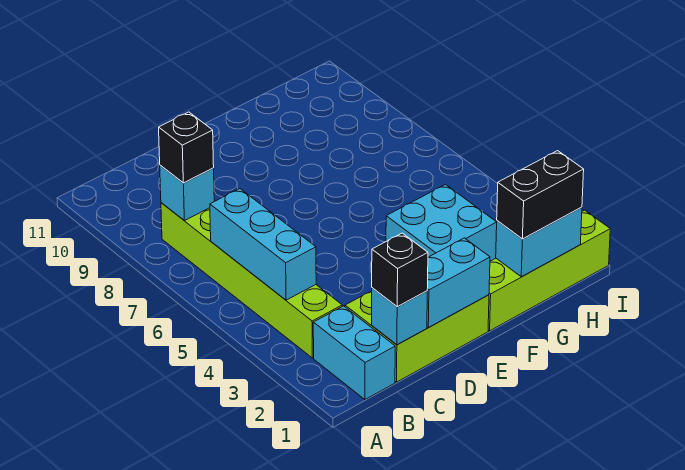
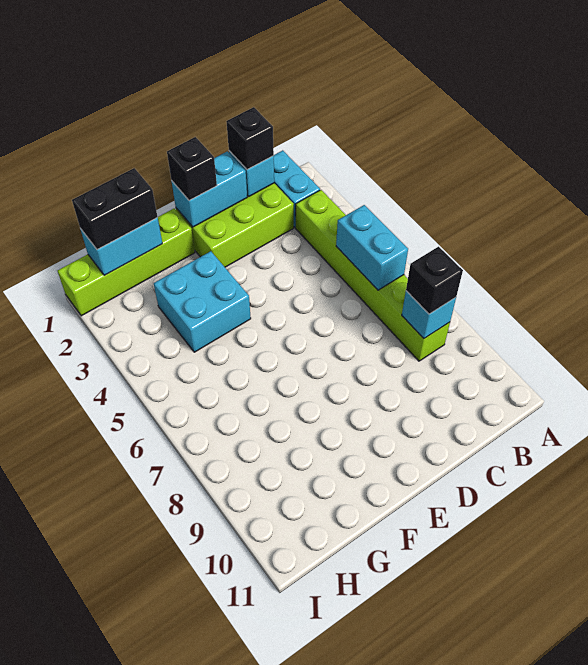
cyan 1x3 brick [210,189,316,300] -> cyan 1x2 brick [336,205,408,290]
none -> black 1x1 brick [167,137,217,200]

